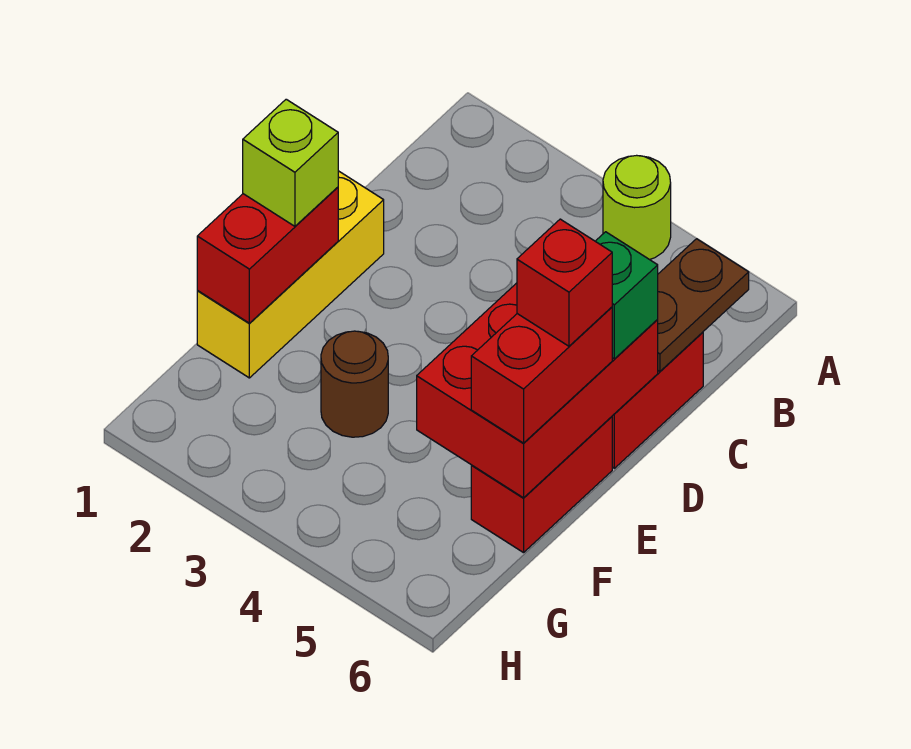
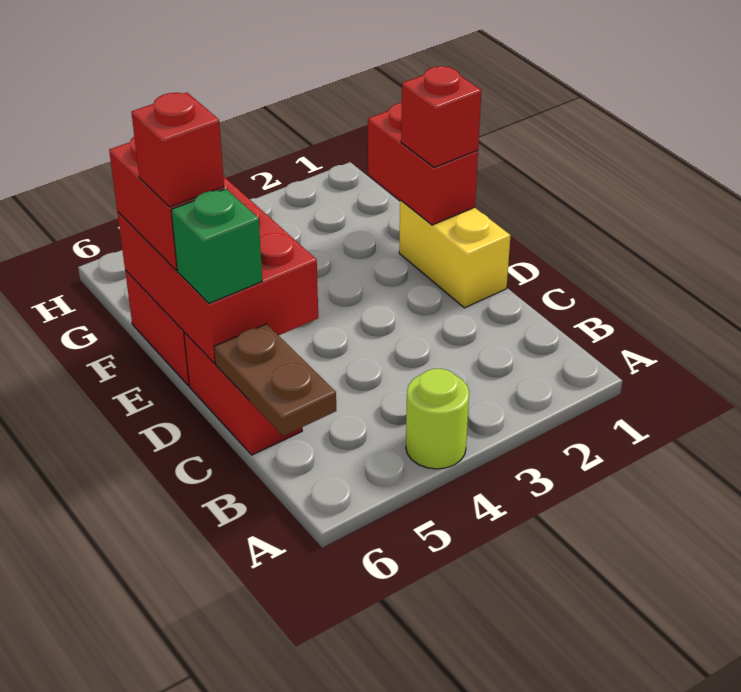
yellow 1x3 brick [197,171,384,378] -> yellow 1x2 brick [399,200,511,308]
lime 1x1 brick [243,99,338,226] -> red 1x1 brick [401,66,481,168]
brown 1x1 round brick [321,331,388,437] -> none

